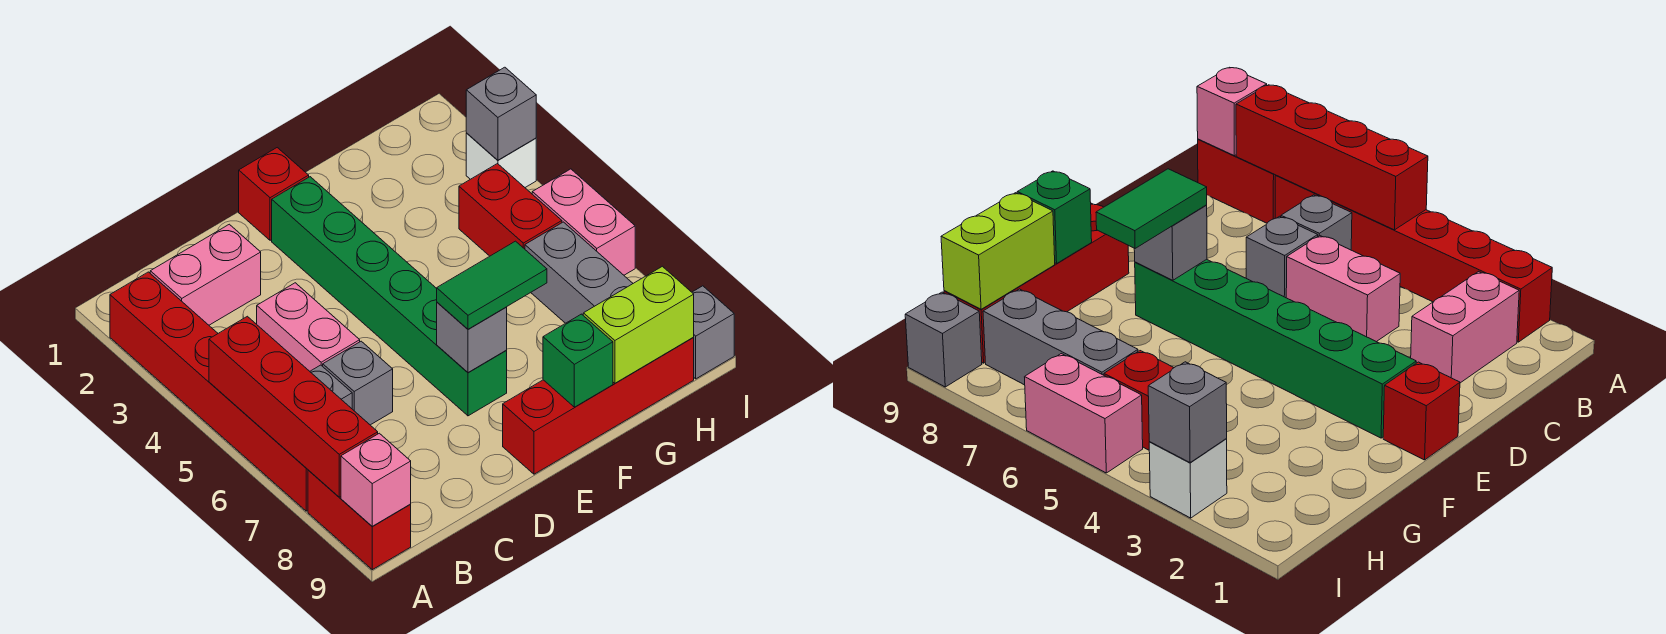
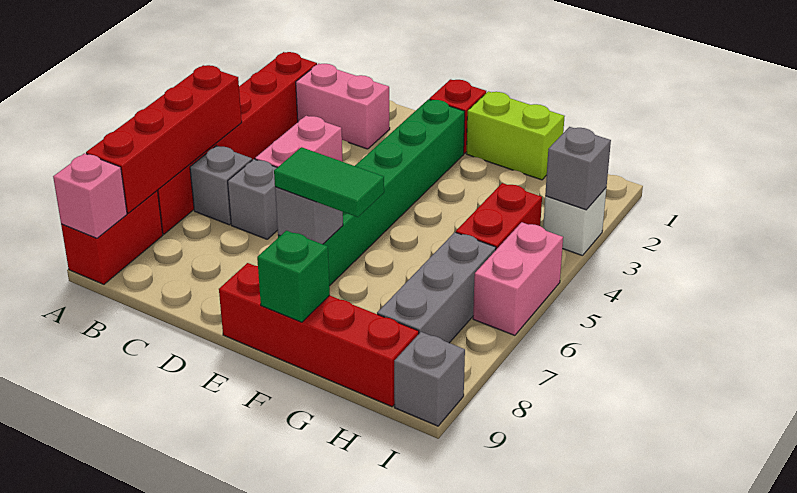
lime 1x2 brick [583,266,694,383] -> lime 1x2 brick moved to [466,91,565,180]

